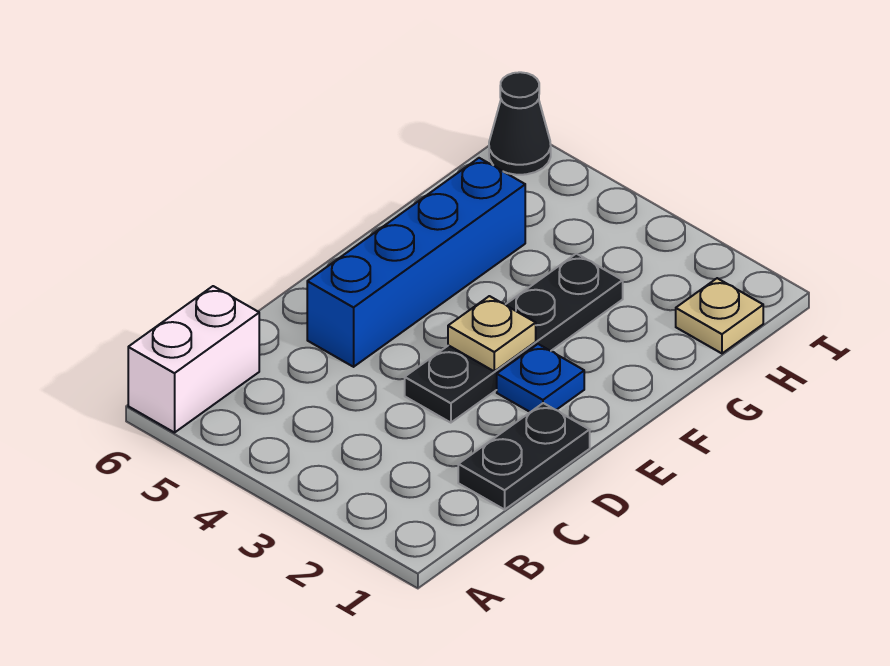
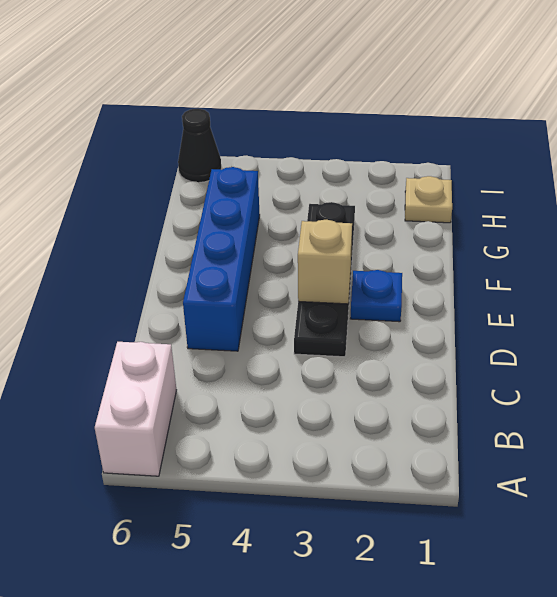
black 1x2 plate [458,403,590,510] -> none
tan 1x1 plate [448,296,536,371] -> tan 1x1 brick [298,220,352,304]

